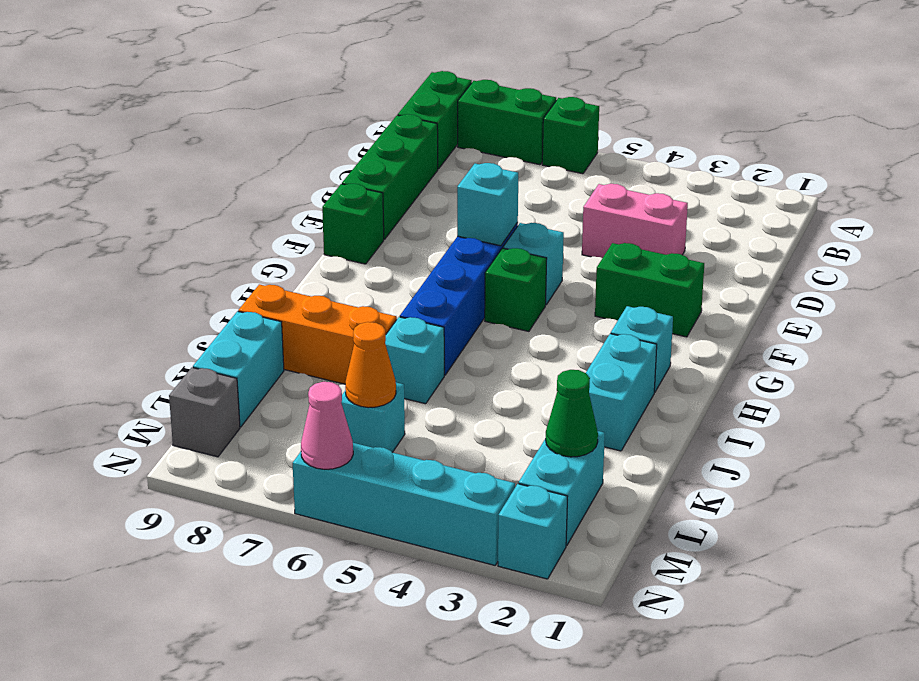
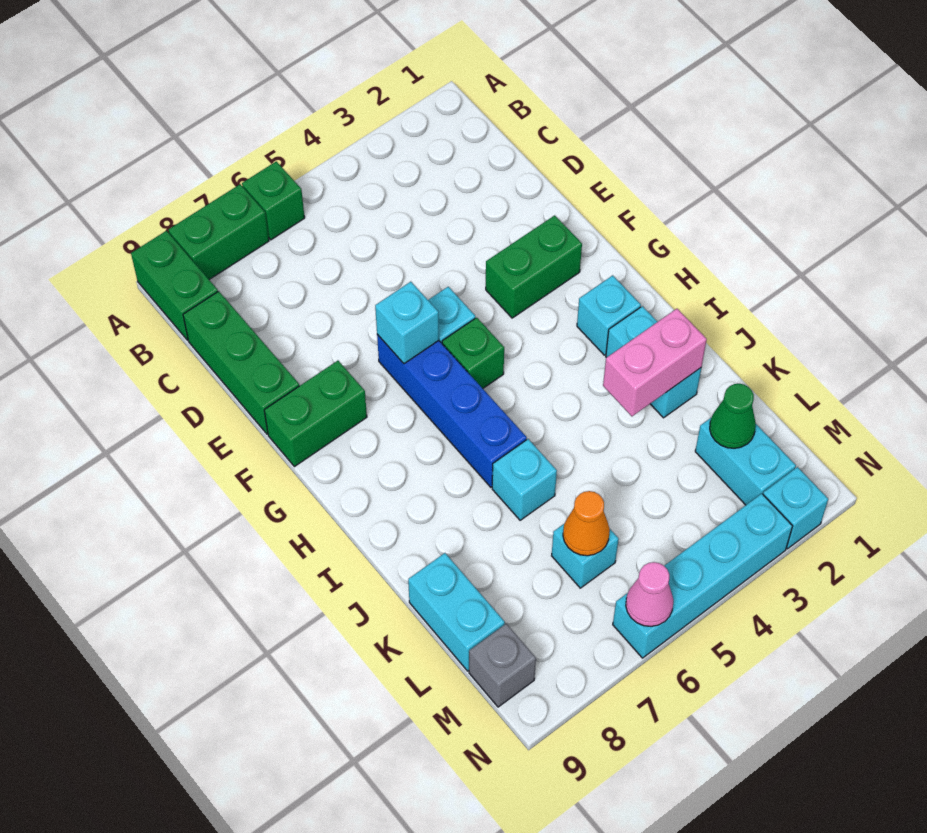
pink 1x2 brick [582,183,688,258] -> pink 1x2 brick moved to [603,309,707,416]
green 1x1 brick [322,184,384,264] -> green 1x2 brick [264,361,367,467]
orange 1x3 brick [238,284,397,384] -> none

